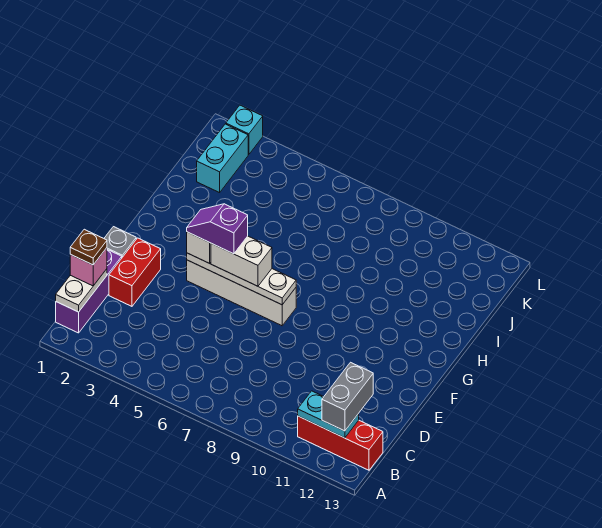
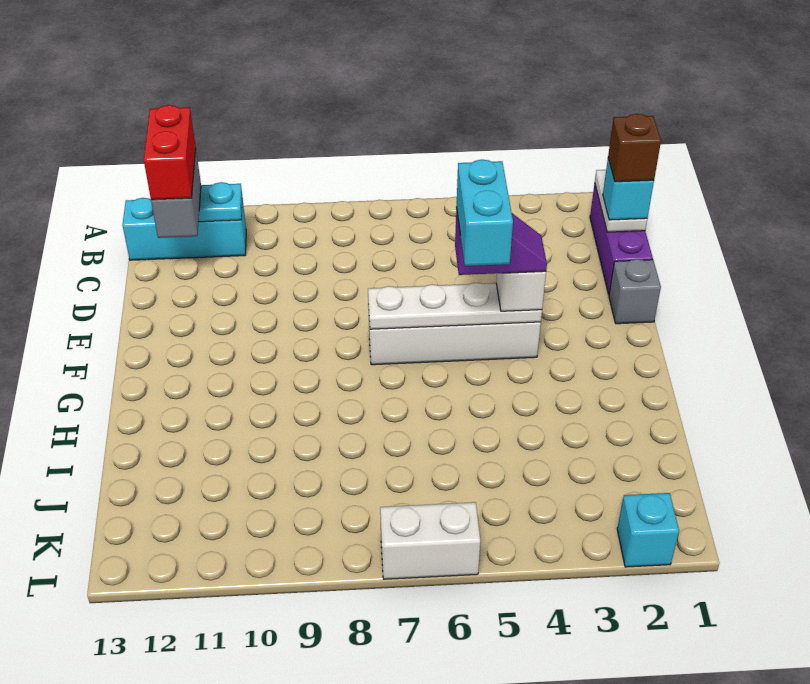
red 1x3 brick [298,416,383,470] -> cyan 1x3 brick [122,198,246,260]
pink 1x1 brick [70,248,107,286] -> cyan 1x1 brick [603,159,654,220]
brown 1x1 plate [70,229,107,265] -> brown 1x1 brick [608,114,661,182]
red 1x2 brick [109,238,161,306] -> red 1x2 brick moved to [144,105,196,200]
white 1x2 brick [211,236,272,286] -> white 1x2 brick moved to [380,502,480,579]
cyan 1x2 brick [197,124,248,193] -> cyan 1x2 brick moved to [457,160,513,266]

